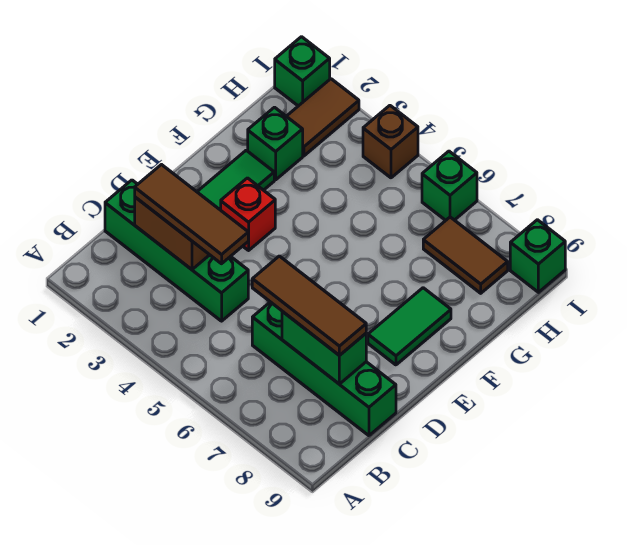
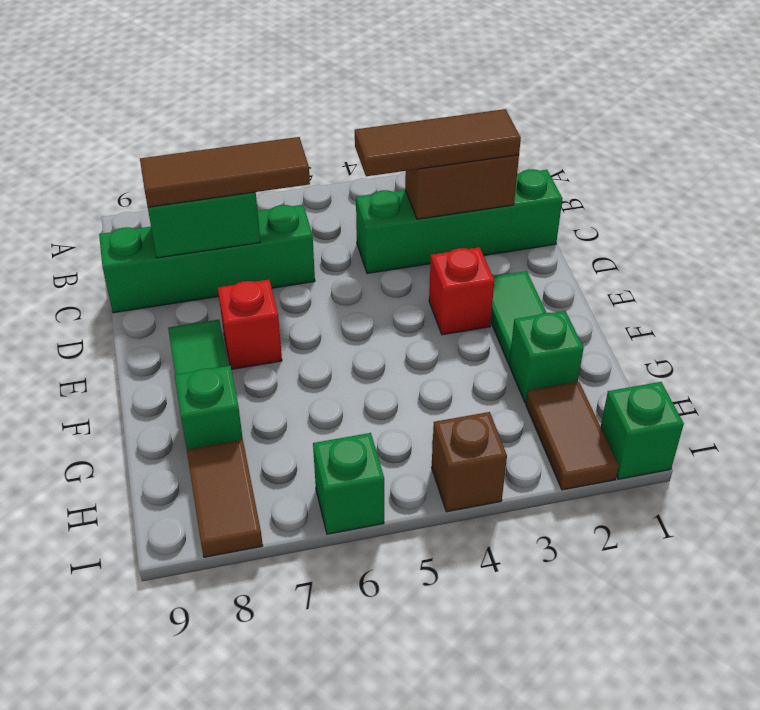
none -> red 1x1 brick [218,280,282,369]
brown 1x2 tile [423,217,508,293] -> brown 1x2 tile turned to [187,440,263,557]
green 1x1 brick [510,220,565,292] -> green 1x1 brick moved to [175,366,243,449]

